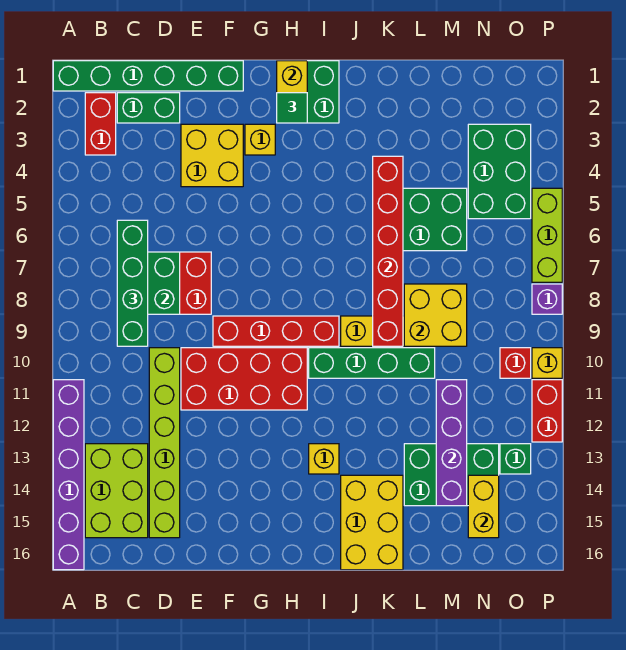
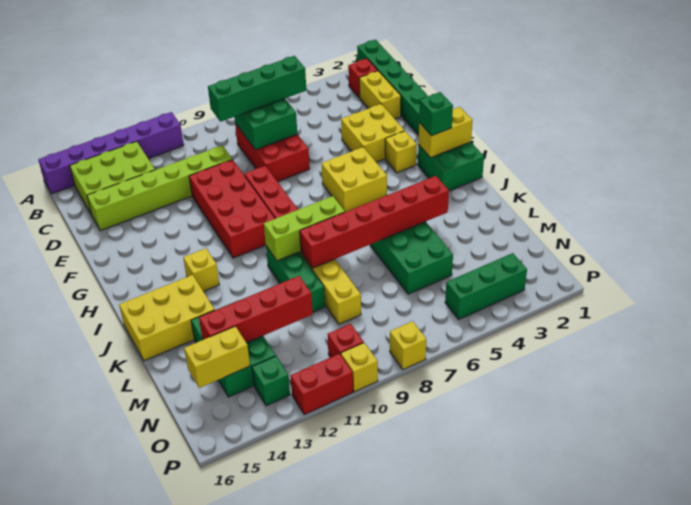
red 1x2 brick [85,93,116,155] -> red 1x1 brick [348,59,378,98]
green 1x2 brick [117,93,180,123] -> yellow 1x2 brick [359,71,401,119]
green 1x1 tile [277,93,307,123] -> green 1x1 brick [419,92,453,136]
green 1x4 brick [309,348,435,378] -> green 1x3 brick [266,246,325,312]
yellow 2x2 brick [404,284,467,346] -> yellow 2x2 brick moved to [321,147,387,212]
purple 1x4 brick [436,380,467,506] -> red 1x4 brick [199,276,313,343]
green 2x3 brick [468,124,531,219] -> green 1x3 brick [445,253,527,319]
lime 1x3 brick [532,188,562,282] -> lime 1x3 brick moved to [264,196,345,261]
purple 1x1 brick [532,284,562,314] -> yellow 1x1 brick [390,321,426,370]

